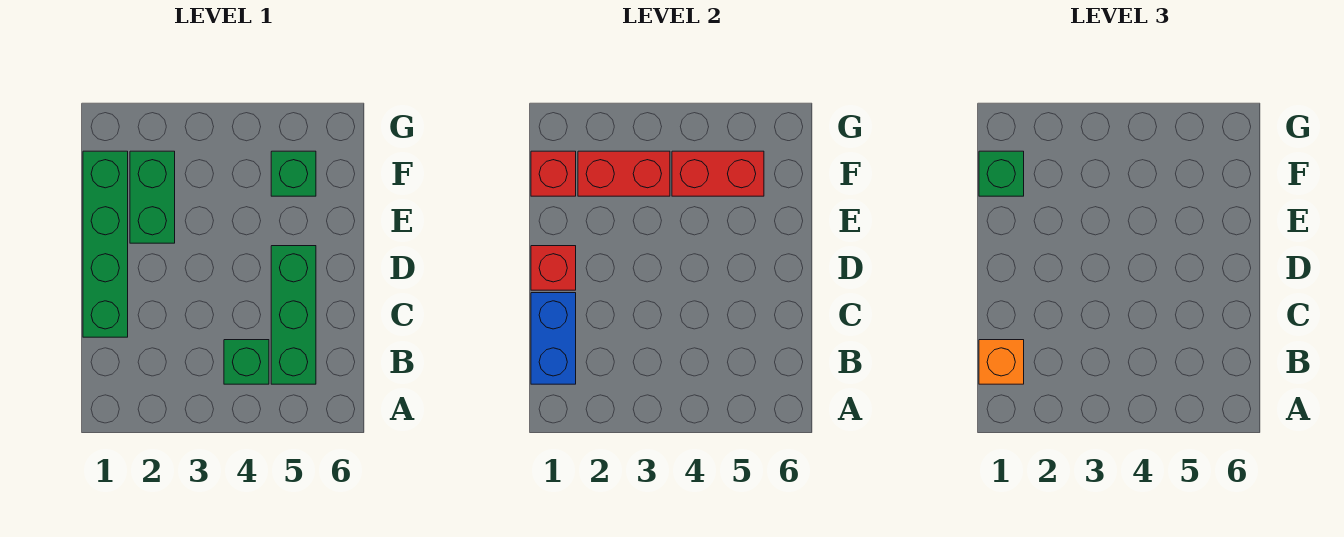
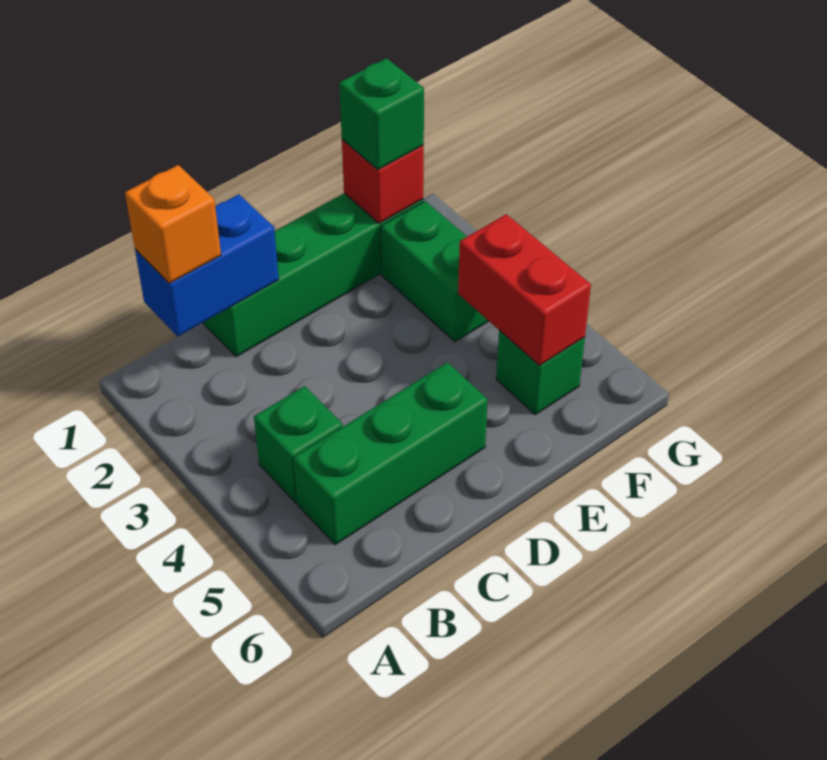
red 1x1 brick [531,246,576,290] -> none
green 1x2 brick [130,151,175,243] -> green 1x2 brick turned to [381,201,488,342]
red 1x2 brick [578,151,670,196] -> none

